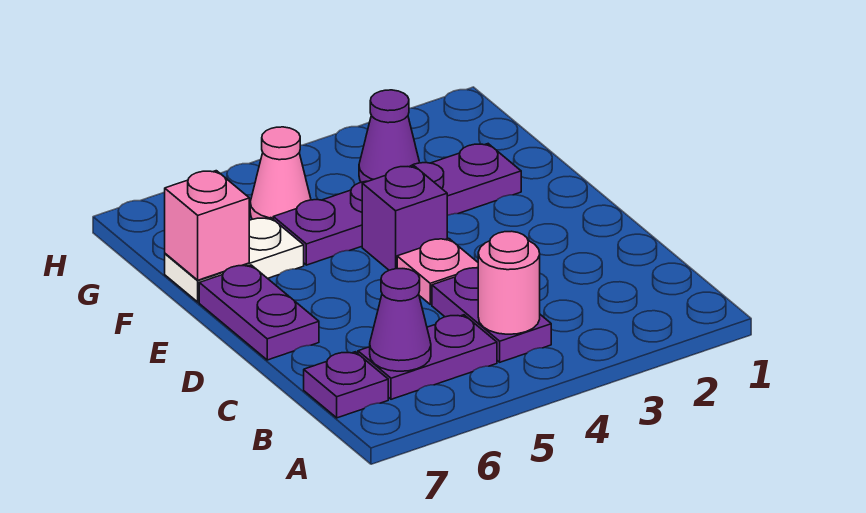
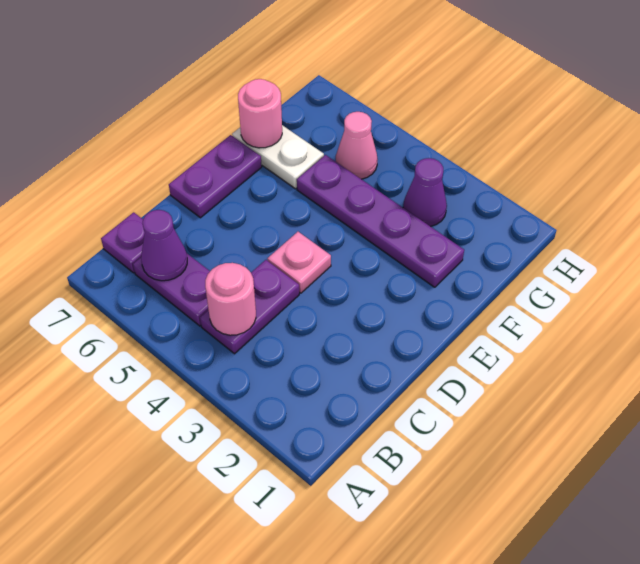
purple 1x1 brick [362,166,447,270] -> none
pink 1x1 brick [165,171,249,280] -> pink 1x1 round brick [238,79,282,148]

